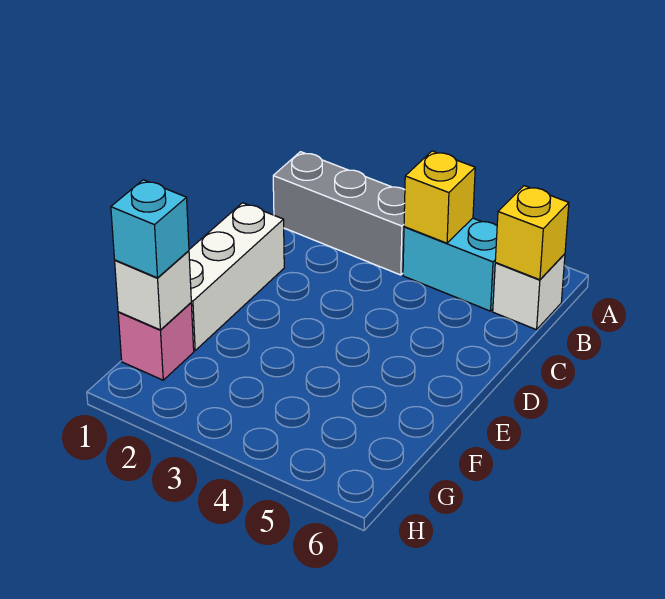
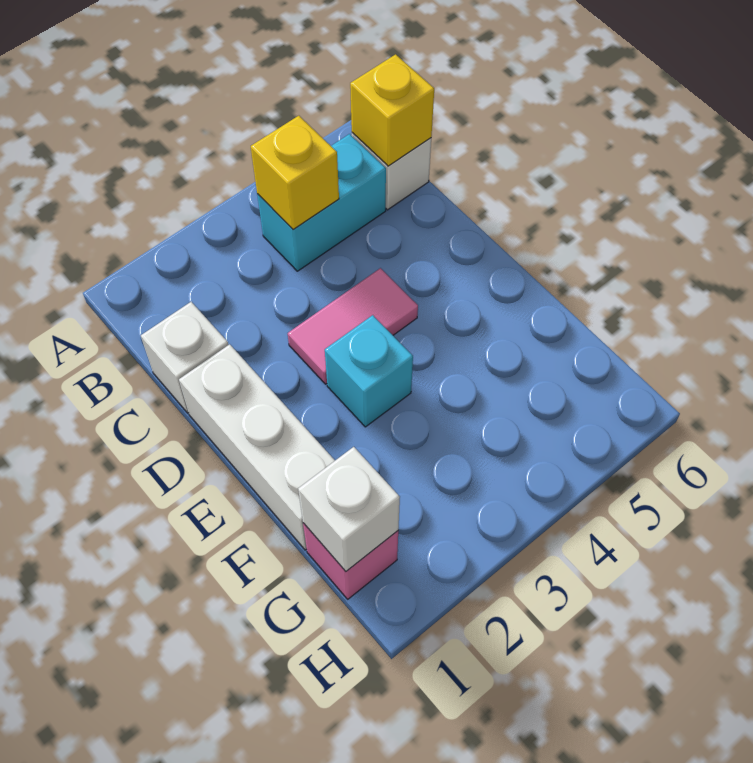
grey 1x3 brick [273,152,405,275] -> none
none -> white 1x1 brick [141,302,228,413]
none -> pink 1x2 tile [288,268,418,384]
cyan 1x1 brick [111,180,189,278] -> cyan 1x1 brick moved to [325,315,413,427]

